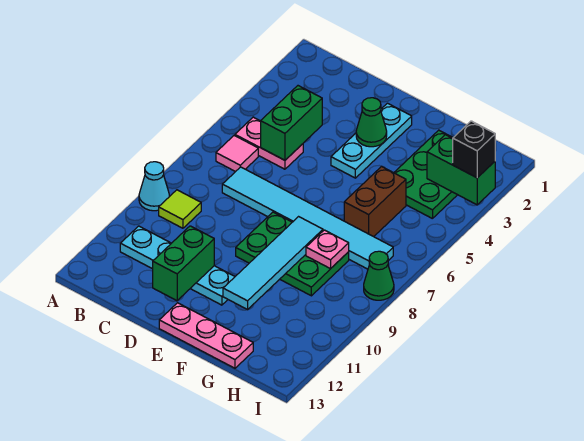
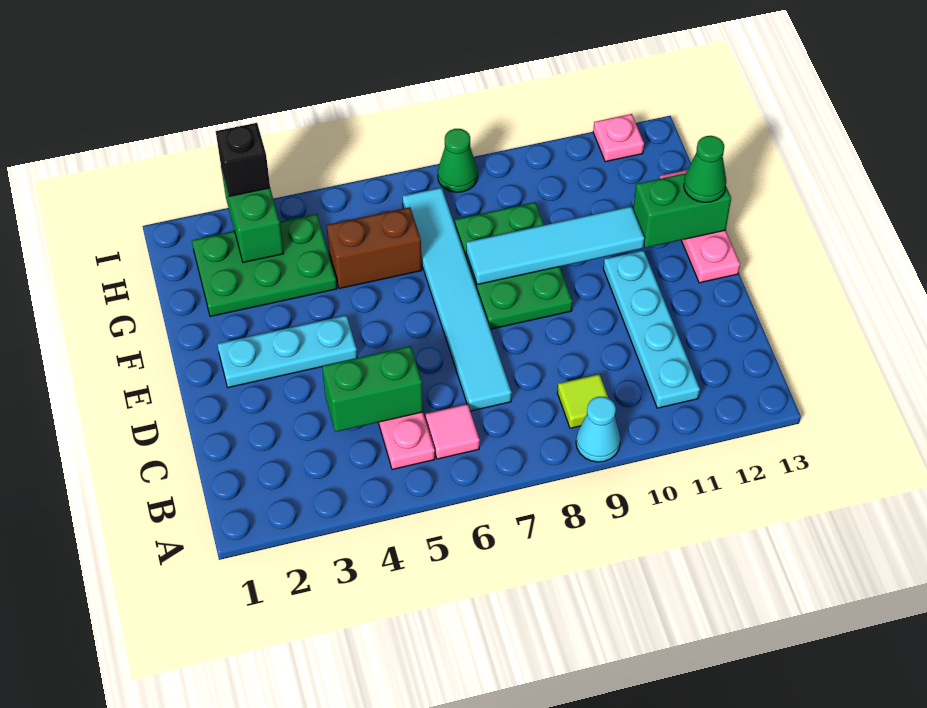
green 1x2 brick [153,226,214,301] -> green 1x2 brick moved to [633,173,731,248]
green 1x1 cone [356,98,387,147] -> green 1x1 cone moved to [684,136,727,202]
pink 1x1 plate [306,230,349,269] -> pink 1x1 plate moved to [593,114,644,162]

